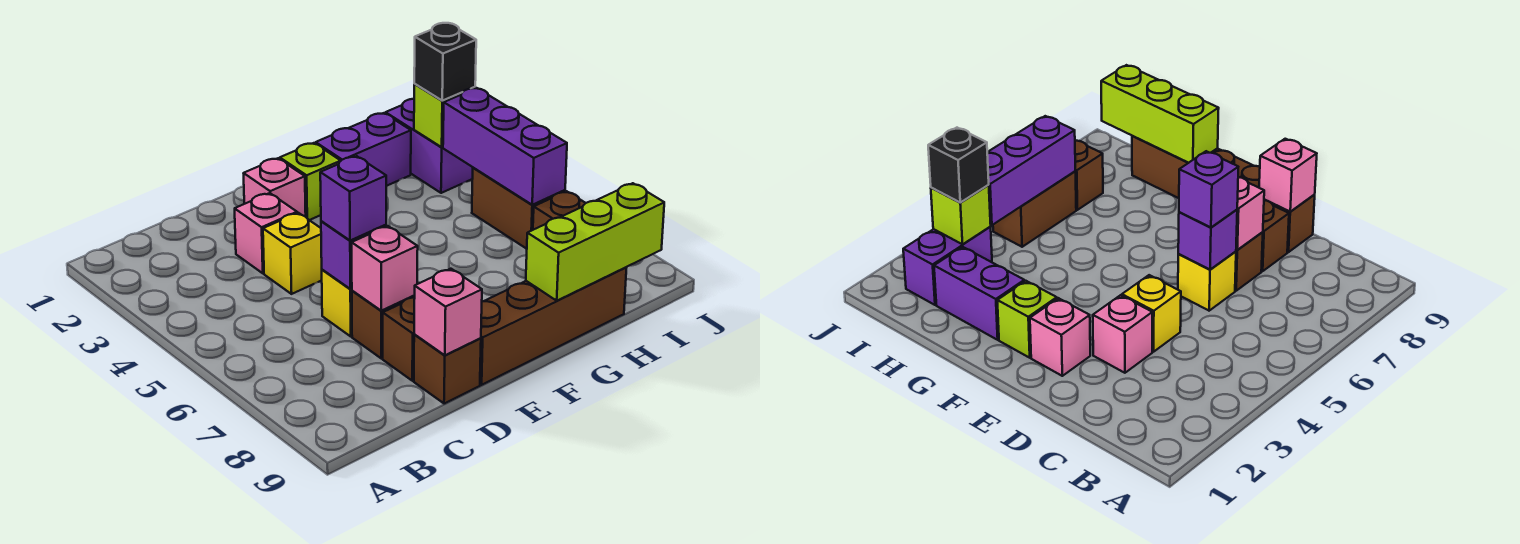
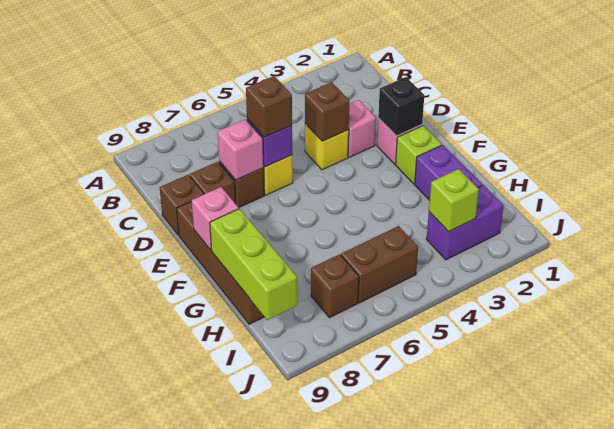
none -> brown 1x1 brick [305,82,349,141]
purple 1x1 brick [320,156,386,241] -> brown 1x1 brick [246,76,292,137]
pink 1x1 brick [414,269,482,355] -> pink 1x1 brick moved to [191,187,239,250]
black 1x1 brick [414,23,476,101] -> black 1x1 brick moved to [378,77,424,136]
purple 1x3 brick [443,88,567,205] -> none

